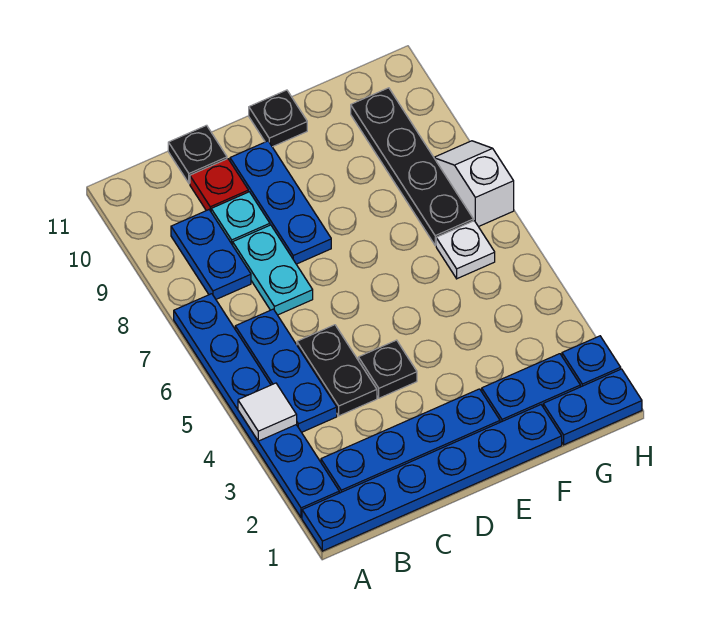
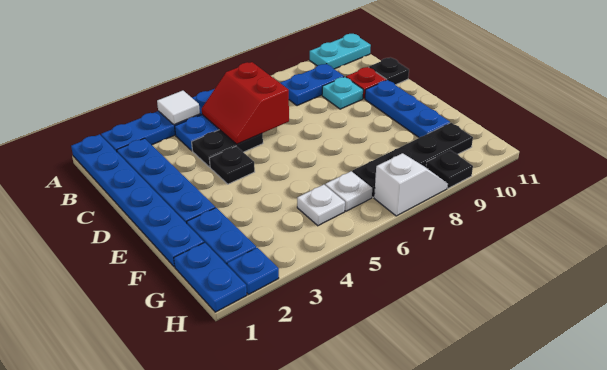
none -> red 2x2 slope [202,62,289,144]
cyan 1x2 plate [233,225,313,315] -> cyan 1x2 plate moved to [310,34,371,69]
blue 1x3 plate [230,141,331,264] -> blue 1x3 plate turned to [365,80,450,138]
black 1x1 plate [249,90,307,147] -> black 1x1 plate moved to [426,150,473,188]
none -> white 1x1 plate [297,185,345,226]

